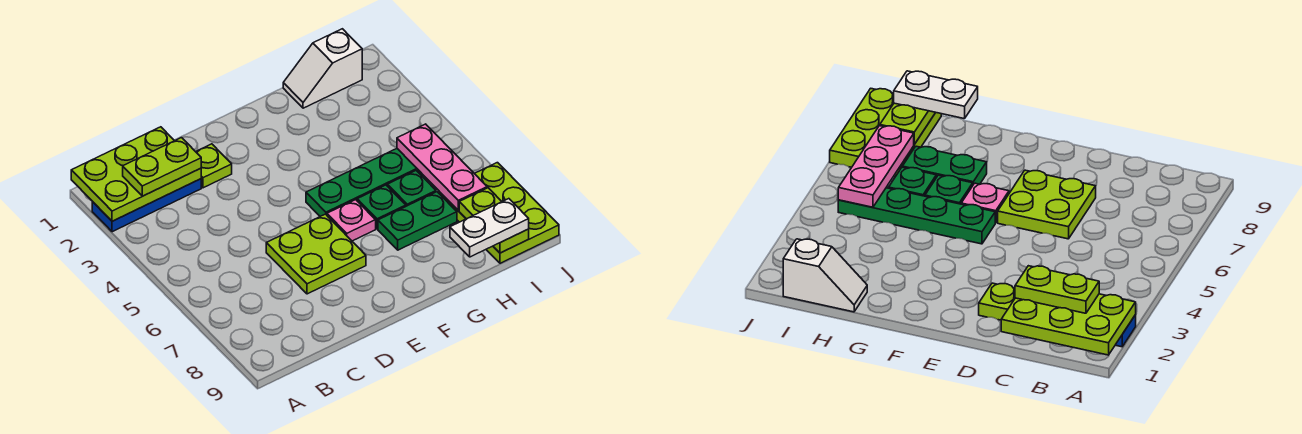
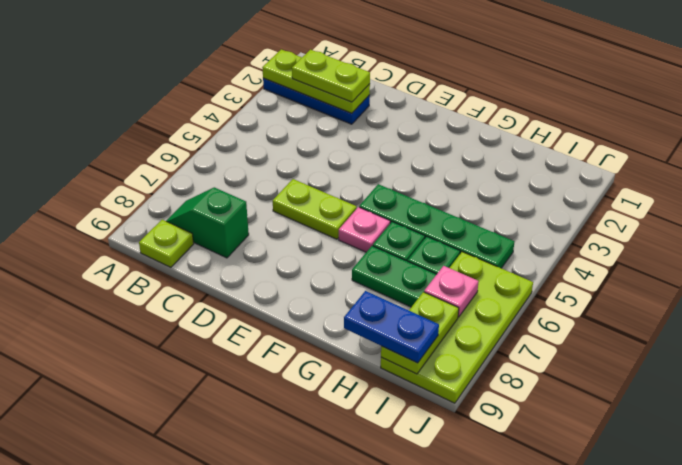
lime 2x3 plate [71,127,201,221] -> lime 1x3 plate [262,49,370,113]
none -> green 1x2 slope [166,187,249,258]
lime 1x1 plate [196,144,232,188] -> lime 1x1 plate moved to [139,220,194,267]
lime 2x2 plate [266,214,366,294] -> lime 1x2 plate [273,179,357,239]
white 1x2 slope [283,29,362,108] -> none
white 1x2 plate [450,199,529,257] -> blue 1x2 plate [344,291,439,363]
pink 1x3 plate [397,124,487,210] -> pink 1x1 plate [424,266,479,317]
lime 2x3 plate [439,163,559,263] -> lime 2x4 plate [381,252,533,403]

